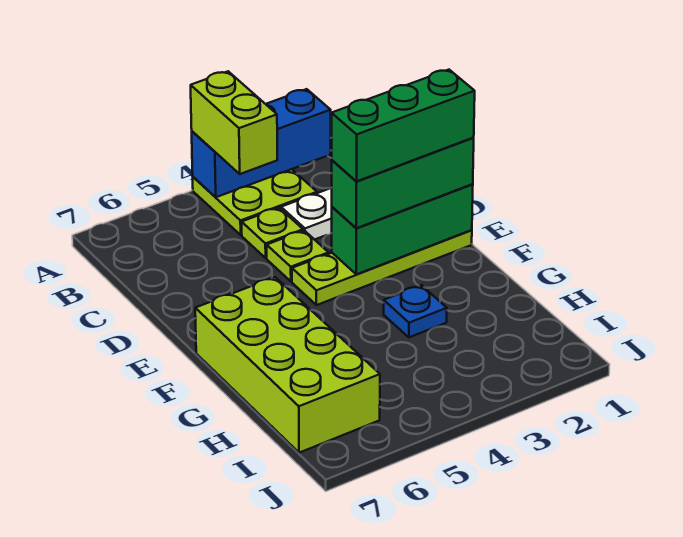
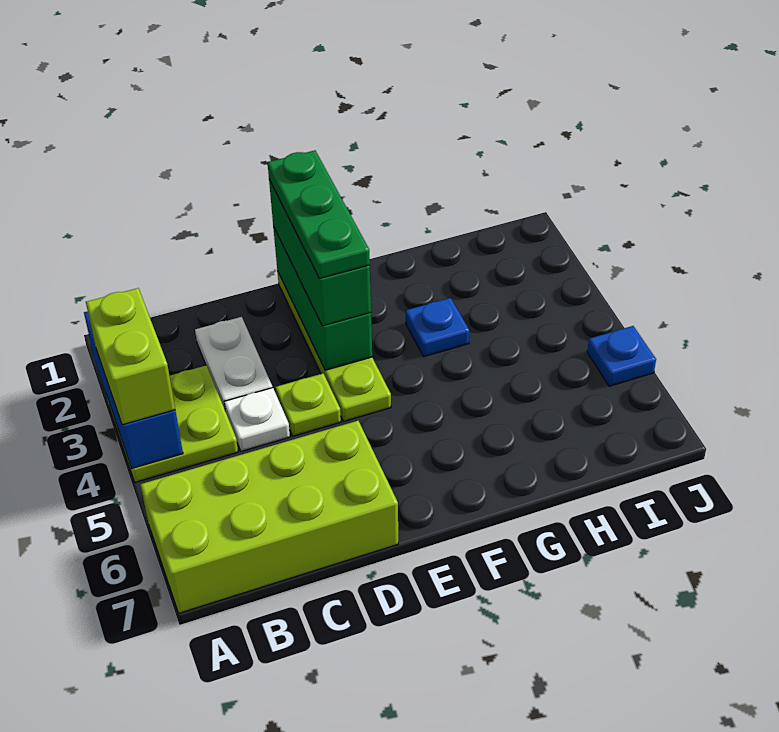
lime 1x2 brick [191,71,278,174] -> lime 1x2 brick turned to [86,288,175,425]
lime 1x1 plate [242,208,303,258] -> white 1x1 plate [224,388,290,451]
green 1x3 brick [331,70,475,181] -> green 1x3 plate [267,150,370,278]
lime 2x4 brick [195,277,380,453] -> lime 2x4 brick moved to [140,421,398,613]
none -> blue 1x1 plate [587,326,656,386]

